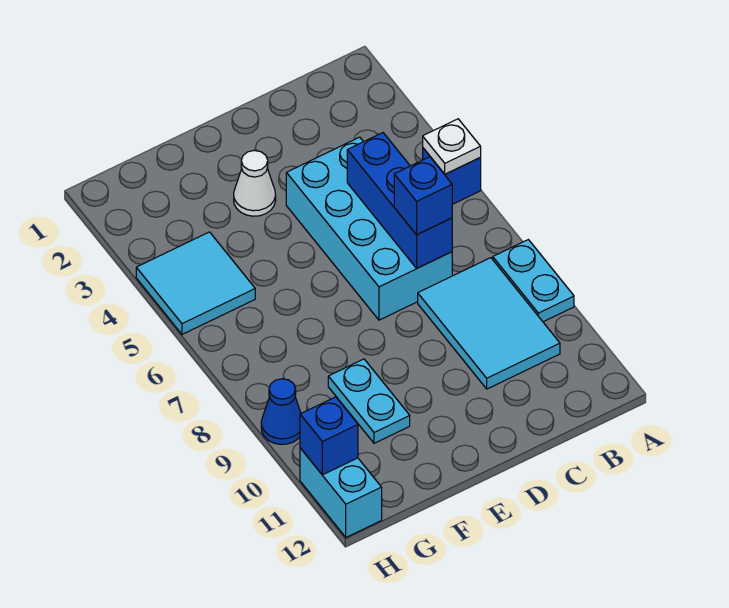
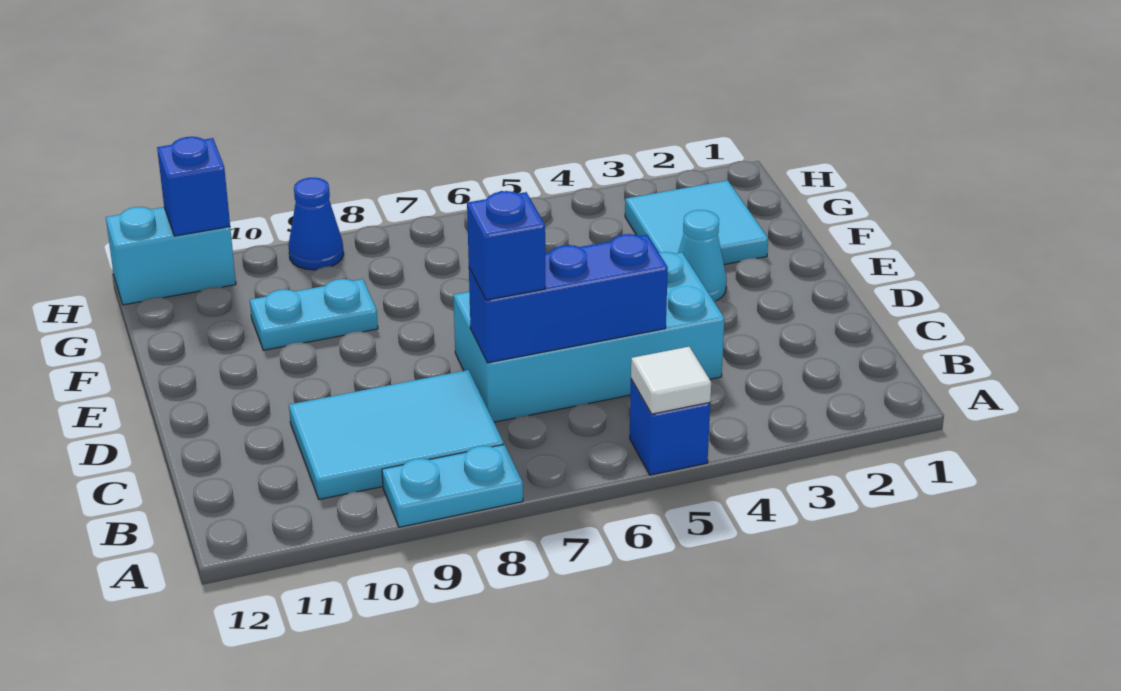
white 1x1 plate [423,119,481,174] -> white 1x1 tile [631,347,711,414]
white 1x1 cone [234,151,276,216] -> cyan 1x1 cone [678,210,727,301]
cyan 2x2 tile [136,232,255,334] -> cyan 2x2 tile moved to [625,180,768,265]

